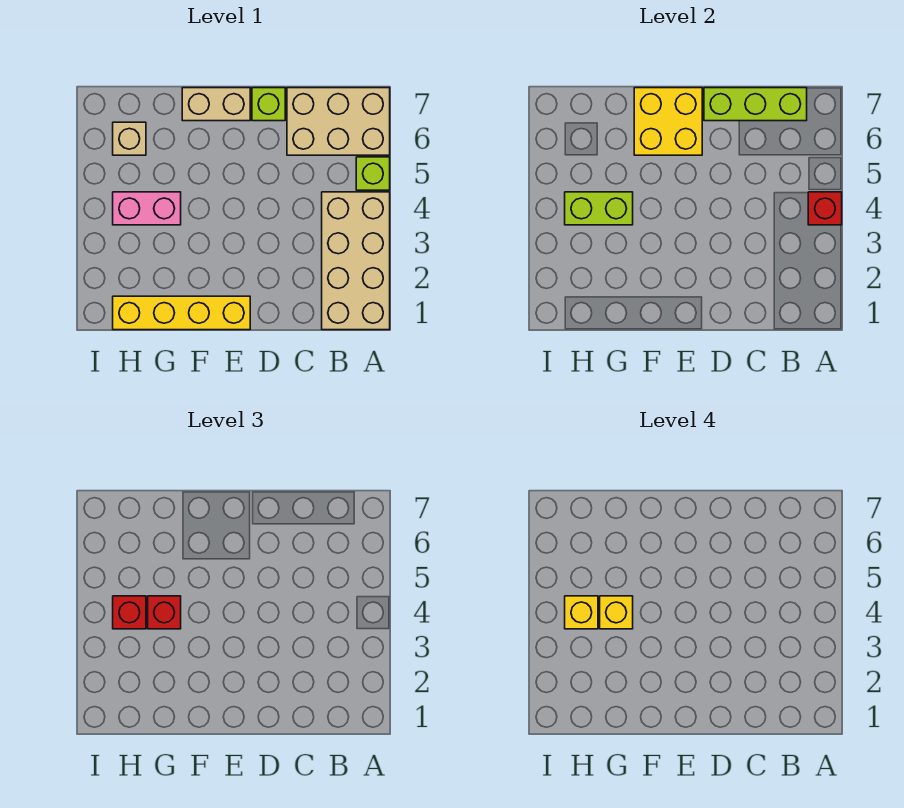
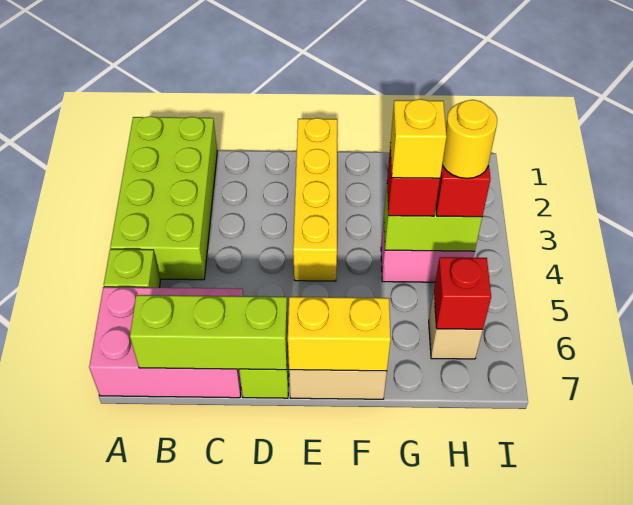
tan 2x4 brick [322,192,390,330] -> lime 2x4 brick [110,116,217,280]
red 1x1 brick [808,192,842,225] -> red 1x1 brick moved to [434,257,491,329]
tan 2x3 brick [287,88,390,155] -> pink 2x3 brick [89,287,243,398]
yellow 1x4 brick [113,296,250,330] -> yellow 1x4 brick turned to [293,118,337,281]
yellow 2x2 brick [634,88,702,155] -> yellow 1x2 brick [288,297,391,371]
yellow 1x1 brick [565,596,598,629] -> yellow 1x1 round brick [442,100,497,179]

